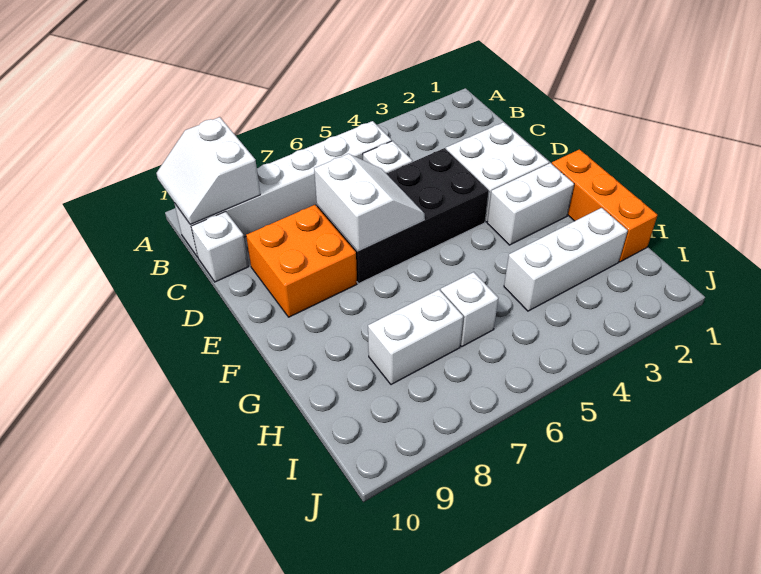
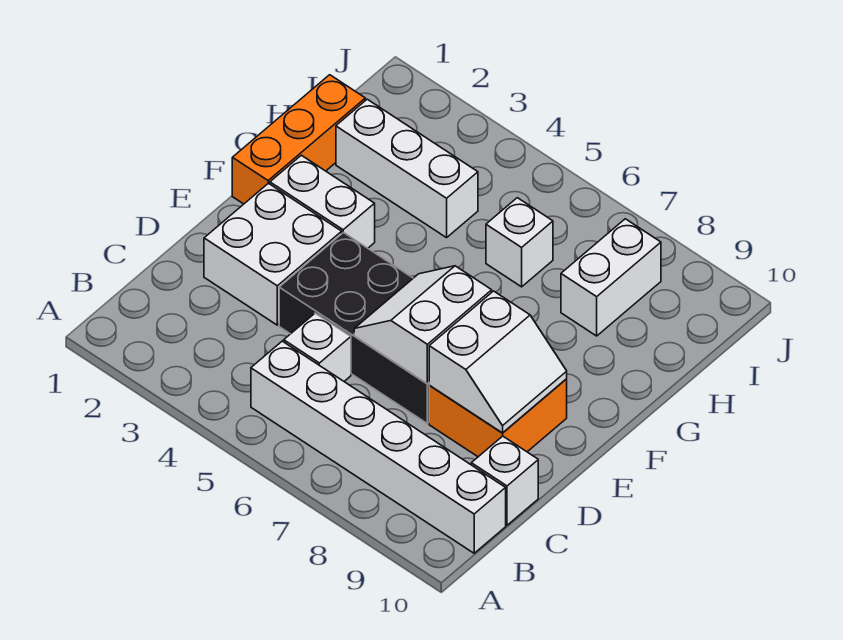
white 2x2 slope [157,117,260,224] -> white 2x2 slope moved to [429,291,567,433]
white 1x2 brick [368,290,463,385] -> white 1x2 brick turned to [561,219,661,336]

